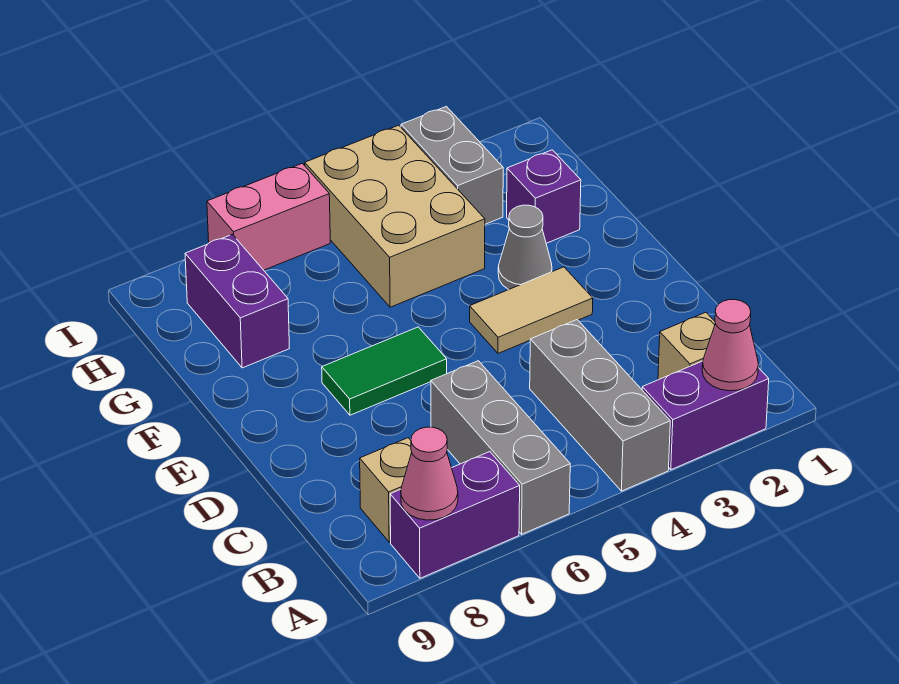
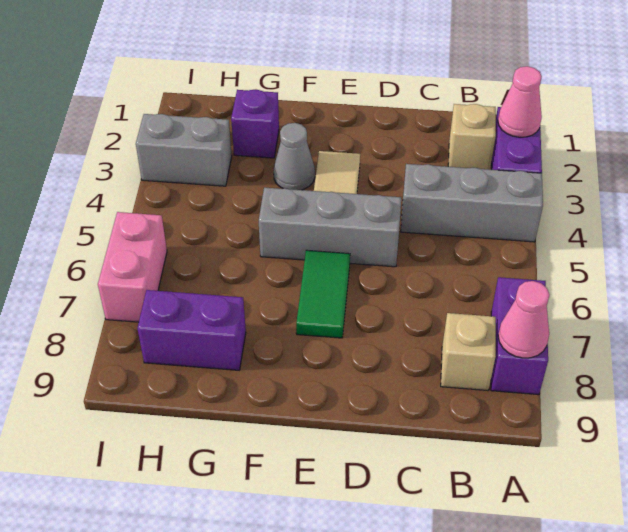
grey 1x3 brick [431,361,570,534] -> grey 1x3 brick moved to [259,188,401,267]
tan 2x3 brick [305,125,485,307] -> none

